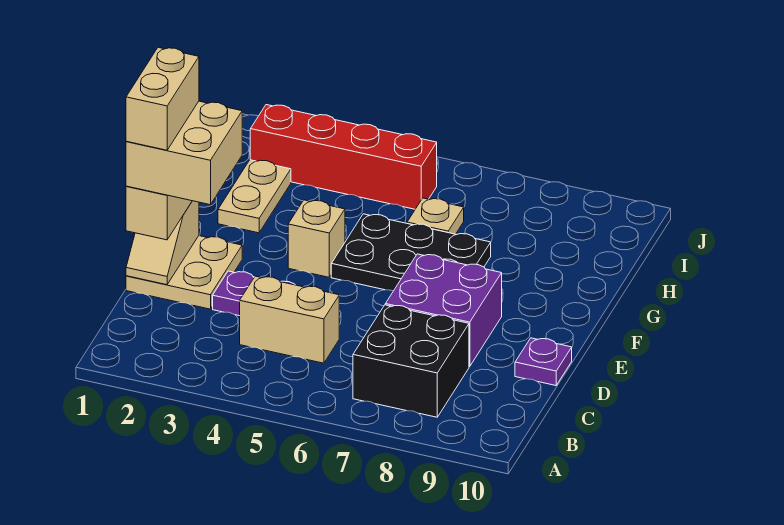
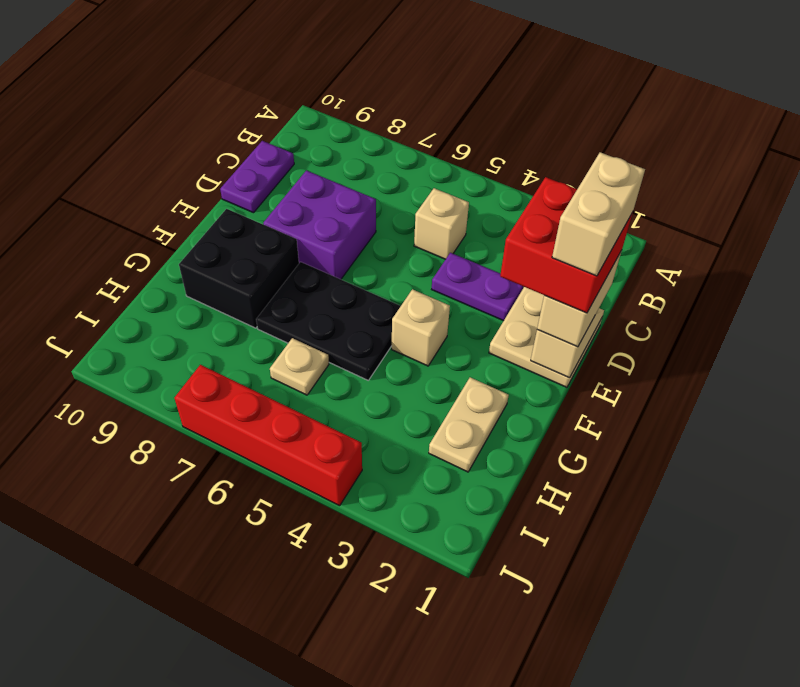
black 2x2 brick [353,305,469,417] -> black 2x2 brick moved to [179,209,299,328]
tan 1x2 brick [240,276,339,363] -> tan 1x1 brick [414,188,469,259]
tan 2x2 brick [126,101,242,205] -> red 2x2 brick [500,177,633,313]
purple 1x1 plate [515,338,572,386] -> purple 1x2 plate [220,141,294,213]
red 1x4 brick [250,105,437,209] -> red 1x4 brick moved to [174,365,362,506]

